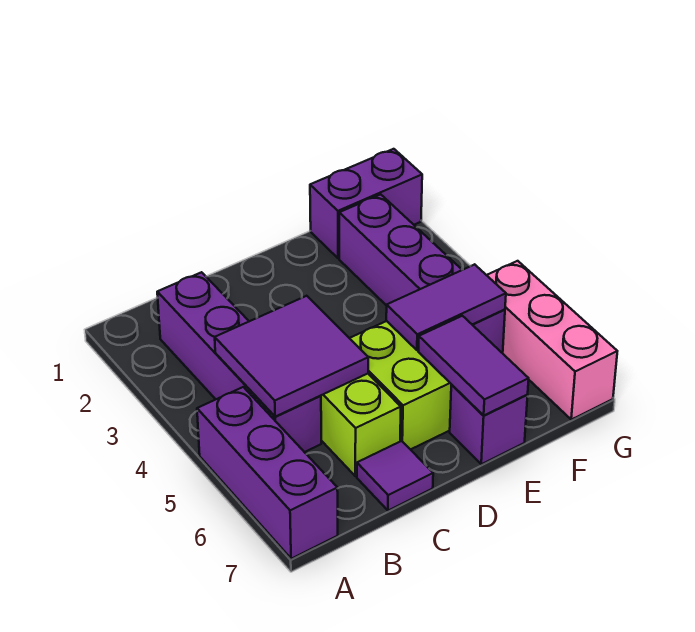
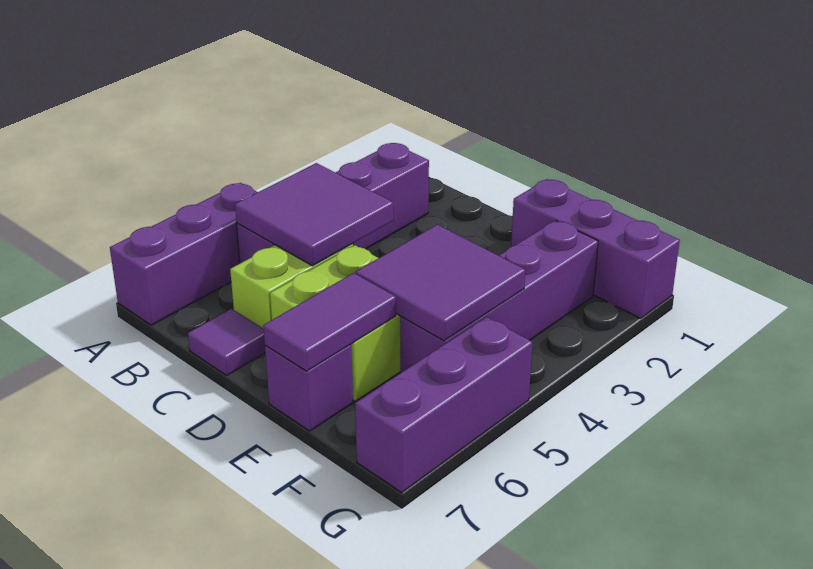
purple 1x2 tile [386,264,506,350] -> purple 2x2 tile [356,225,525,341]
purple 1x2 brick [310,149,422,258] -> purple 1x3 brick [511,179,680,318]
pink 1x3 brick [487,261,617,419] -> purple 1x3 brick [355,317,532,493]

